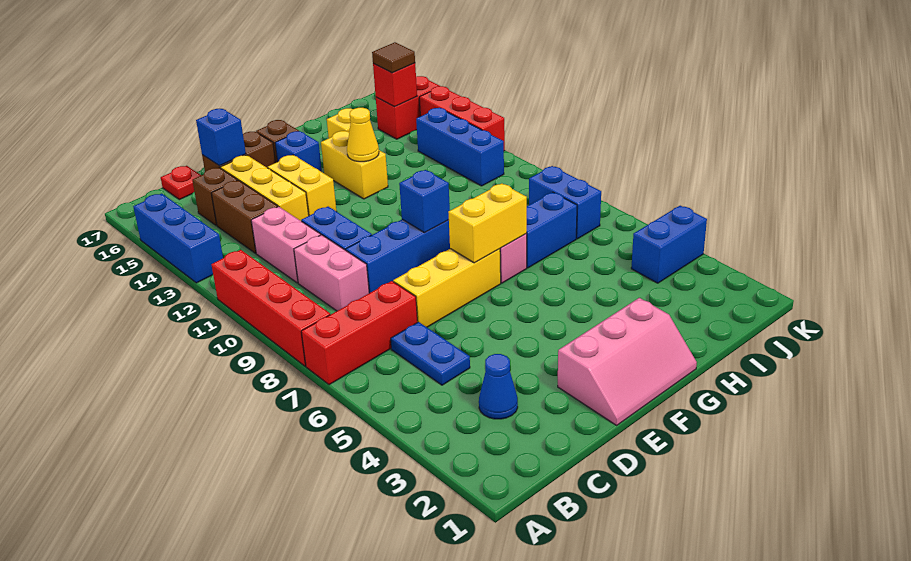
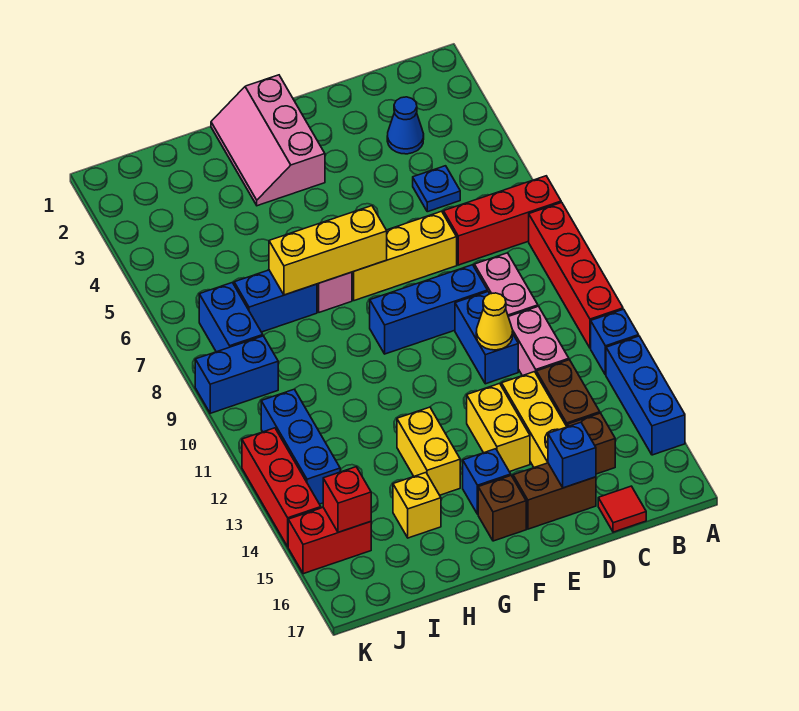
blue 1x2 plate [391,322,470,385] -> blue 1x1 plate [413,166,460,212]
red 1x1 plate [161,166,201,200] -> red 1x1 tile [598,486,646,532]
pink 2x3 slope [558,298,697,425] -> pink 2x3 slope turned to [211,75,325,206]
yellow 1x2 brick [448,183,527,263] -> yellow 1x3 brick [269,206,387,295]
blue 1x1 brick [399,170,450,233] -> blue 1x1 brick moved to [591,309,639,375]
yellow 1x1 cone [347,108,379,162] -> yellow 1x1 cone moved to [476,293,513,350]
blue 1x2 brick [631,206,707,283] -> blue 1x2 brick moved to [195,336,278,413]
brown 1x1 tile [372,42,415,73] -> none

